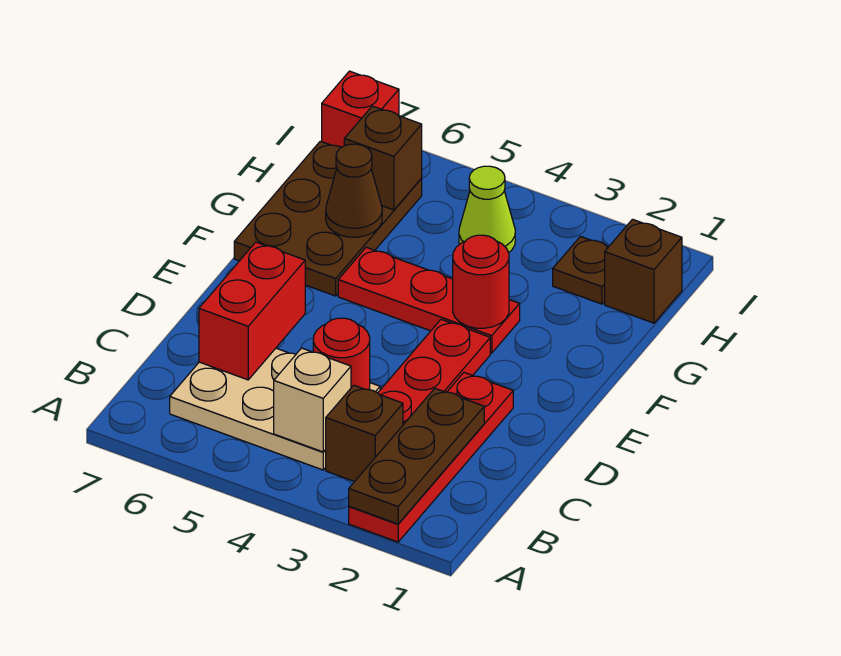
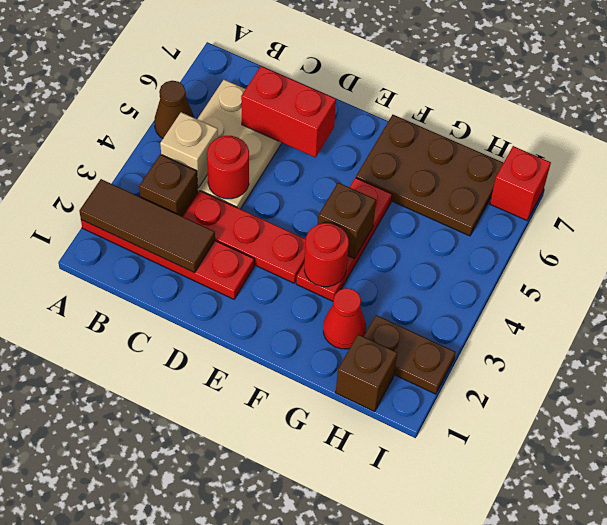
brown 1x3 plate [349,389,484,524] -> brown 1x3 tile [79,179,215,273]
none -> red 1x1 cone [323,288,366,349]
brown 1x1 cone [326,144,382,237] -> brown 1x1 cone moved to [154,81,194,138]
brown 1x1 plate [553,236,608,304] -> brown 1x2 plate [364,315,456,394]
lime 1x1 cone [459,166,515,253] -> none
brown 1x1 brick [344,106,422,210] -> brown 1x1 brick moved to [318,183,376,259]

